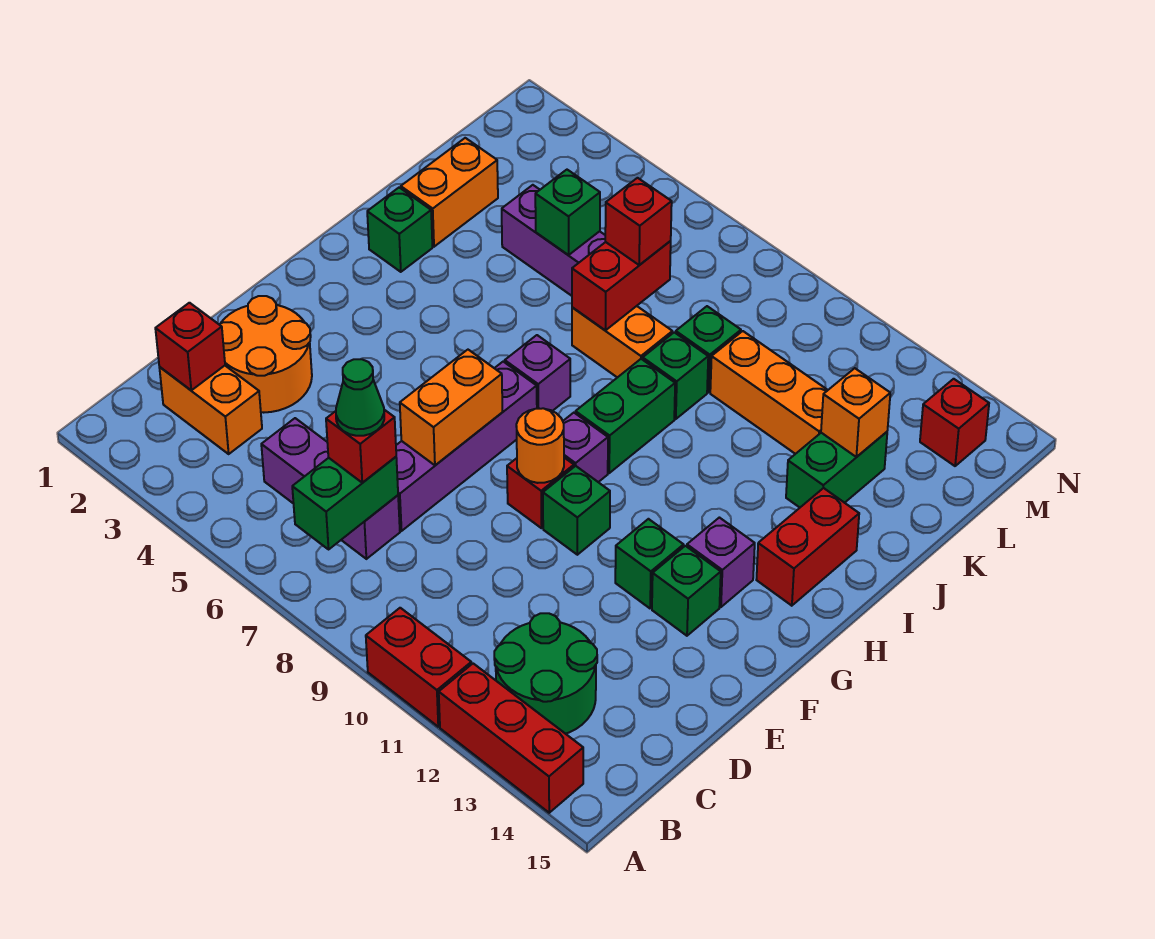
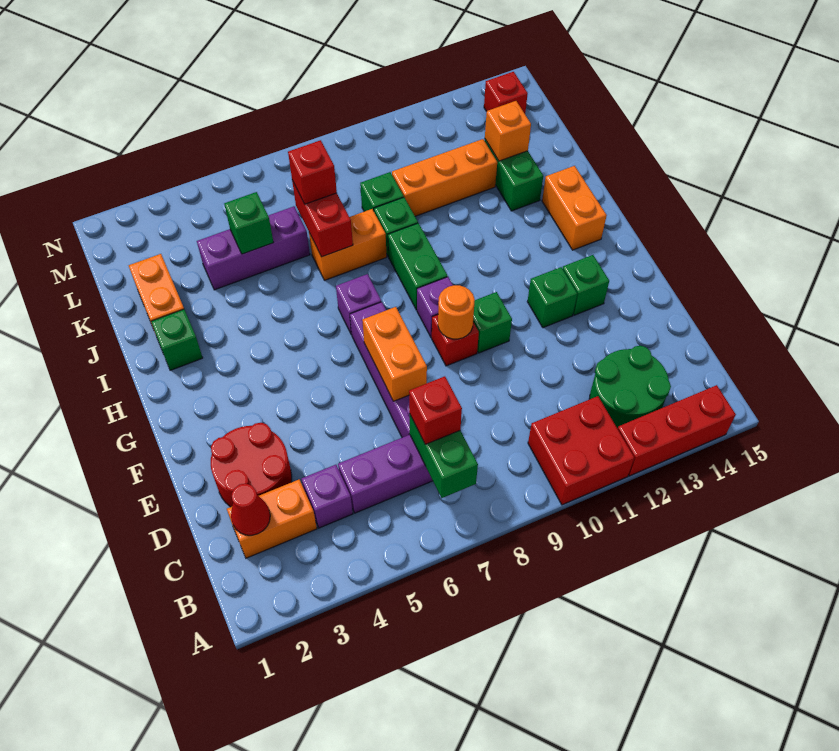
red 1x2 brick [366,608,471,727] -> red 2x2 brick [528,396,635,505]
red 1x1 brick [155,303,225,390] -> red 1x1 cone [231,484,270,535]
green 1x1 cone [336,359,384,436] -> none
orange 2x2 round brick [219,296,312,413] -> red 2x2 round brick [211,423,292,507]
purple 1x1 brick [687,518,755,607] -> purple 1x1 brick moved to [302,465,353,528]
red 1x2 brick [756,488,859,606] -> orange 1x2 brick [542,166,607,250]

